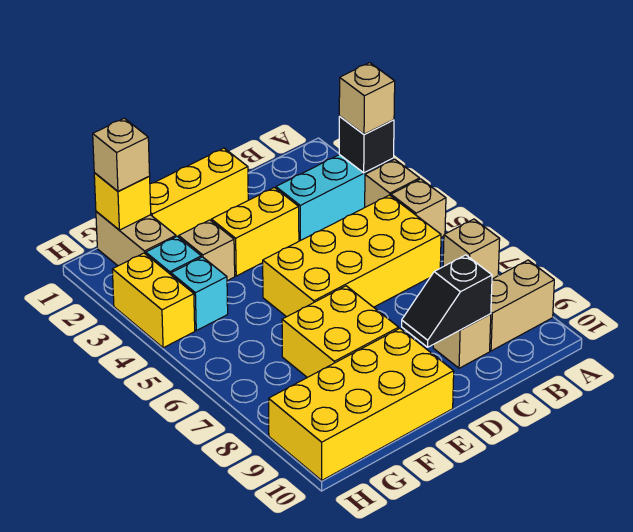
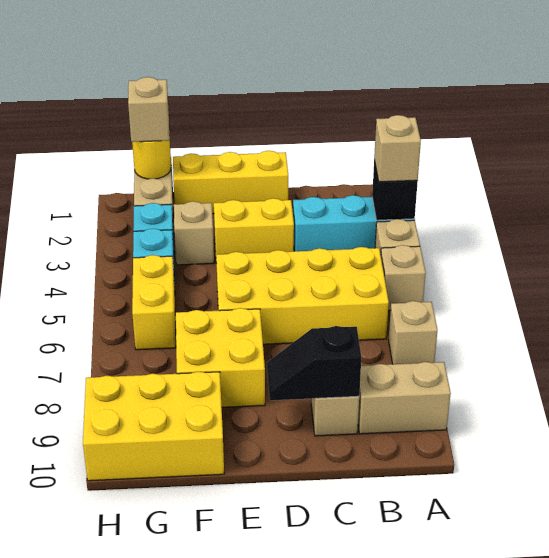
yellow 2x4 brick [269,328,454,480] -> yellow 2x3 brick [83,372,224,481]
yellow 1x1 brick [94,173,151,230] -> yellow 1x1 round brick [132,137,171,179]
yellow 1x2 brick [112,253,195,348] -> yellow 1x2 brick moved to [132,255,176,350]

